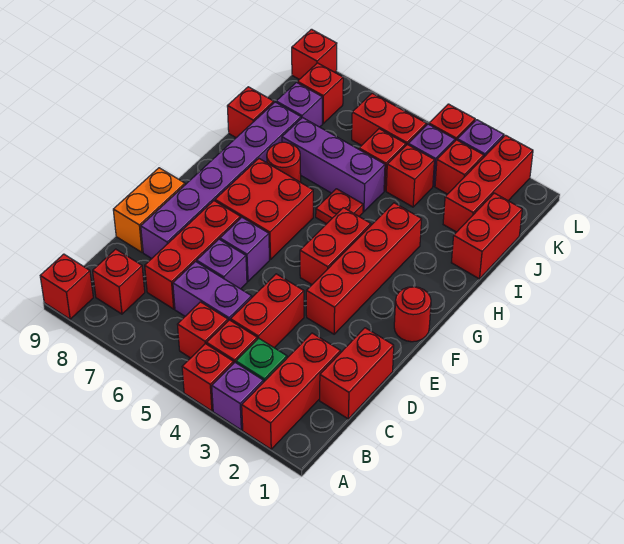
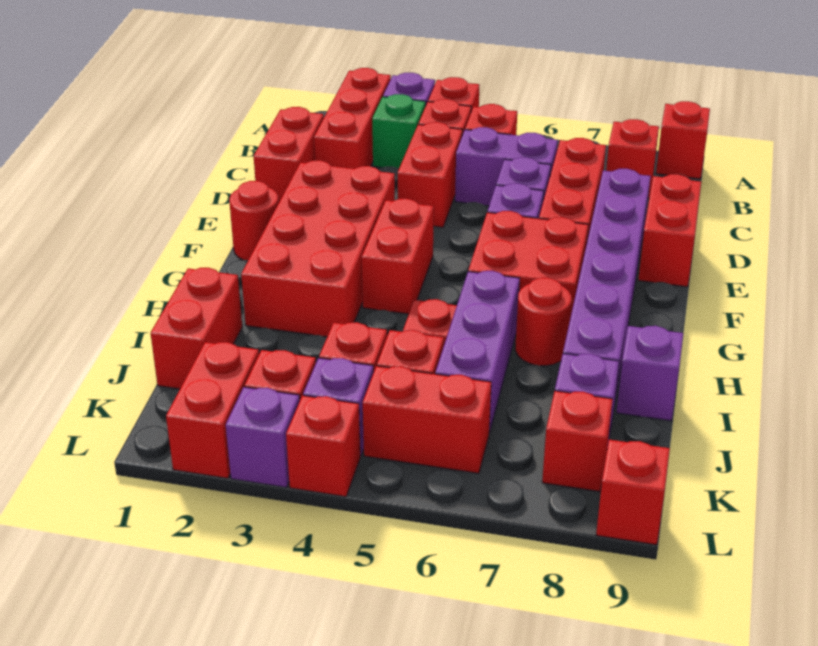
orange 1x2 brick [113,168,185,252] -> red 1x2 brick [638,174,701,287]
red 1x4 brick [306,203,422,334] -> red 2x4 brick [241,160,395,337]
purple 1x3 brick [282,118,385,212] -> purple 1x3 brick turned to [435,271,520,434]
red 1x1 brick [227,87,274,138] -> purple 1x1 brick [616,326,683,421]
red 1x3 brick [443,135,533,232] -> red 1x2 brick [166,342,259,478]

